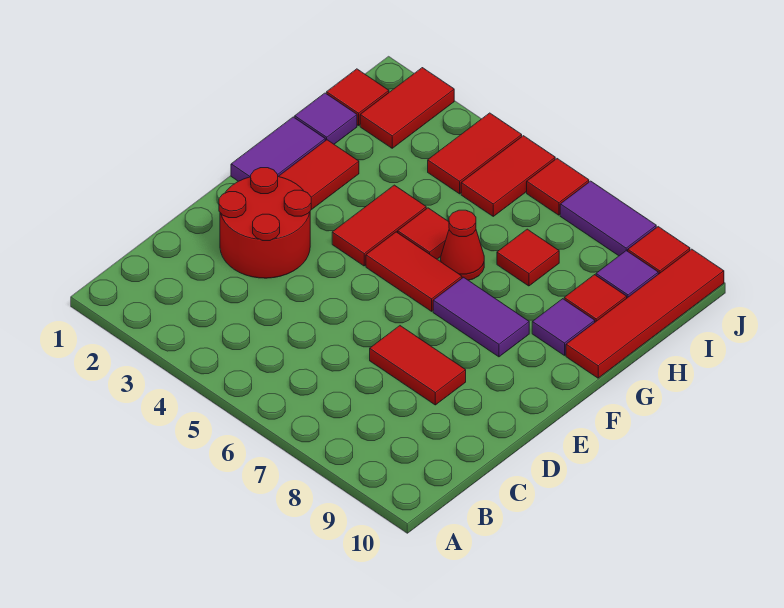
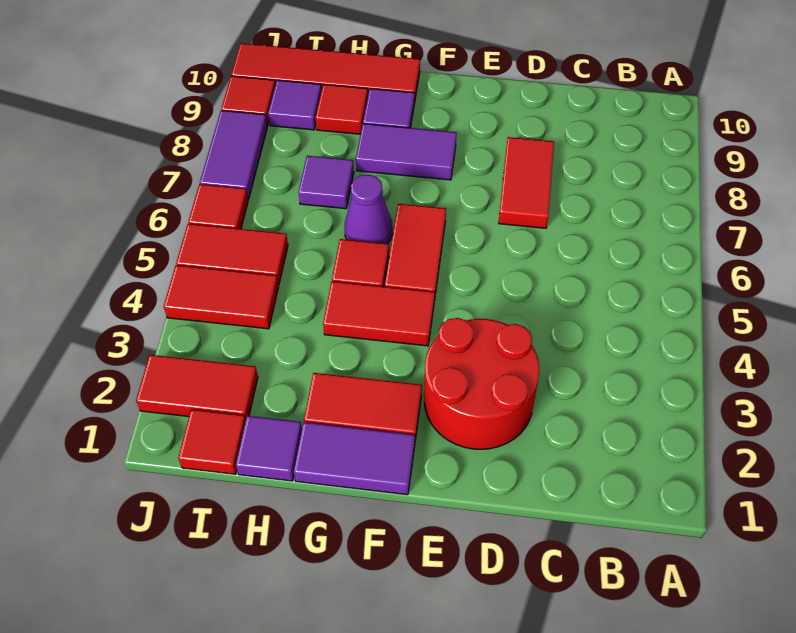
purple 1x2 tile [433,277,529,357] -> purple 1x2 tile turned to [356,124,457,180]
red 1x1 cone [441,210,484,280] -> purple 1x1 cone [345,174,393,244]
red 1x1 tile [497,229,559,286] -> purple 1x1 tile [298,156,354,209]

